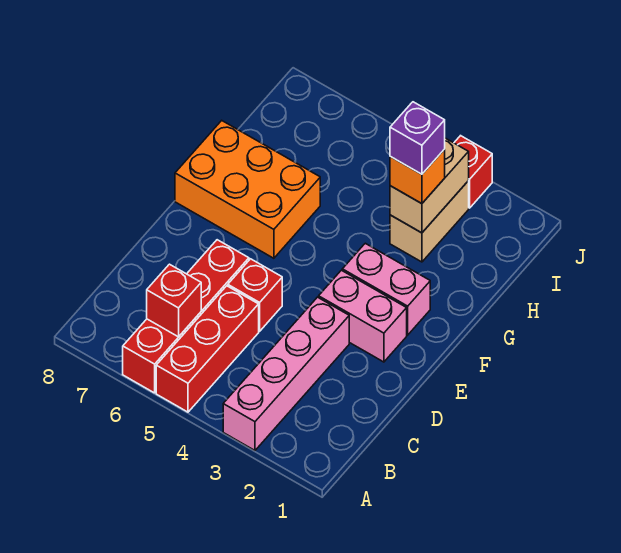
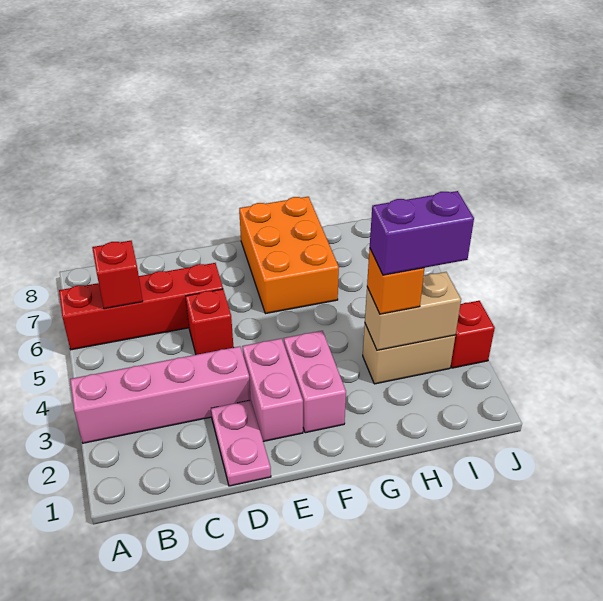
red 1x3 brick [156,286,259,412] -> none
none -> pink 1x2 plate [211,400,271,486]
purple 1x1 brick [390,102,445,174] -> purple 1x2 brick [370,191,474,275]

